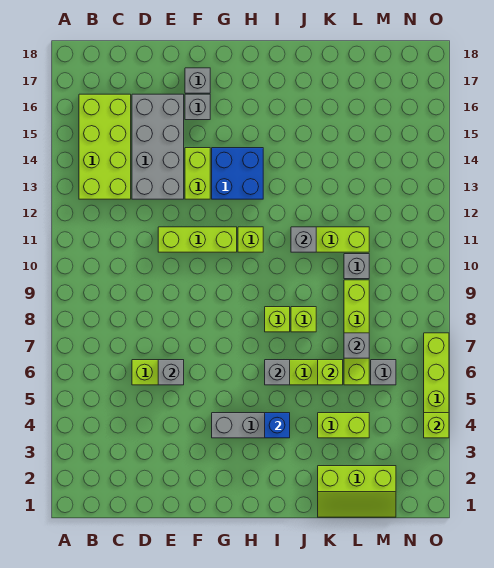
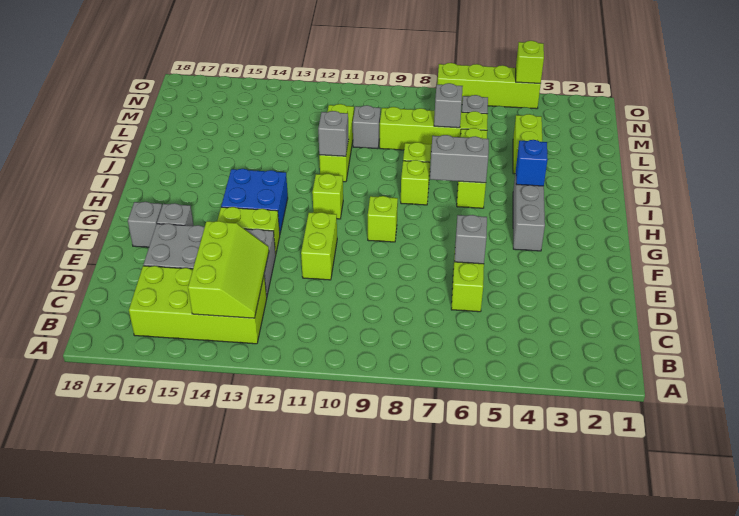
lime 1x3 brick [158,227,237,252] -> lime 1x2 brick [301,212,337,280]
grey 1x1 brick [265,360,290,385] -> grey 1x2 brick [430,135,489,183]
lime 2x3 slope [318,466,396,517] -> lime 2x3 slope moved to [188,221,269,318]
lime 1x1 brick [318,360,343,385] -> lime 1x1 brick moved to [368,196,398,242]

